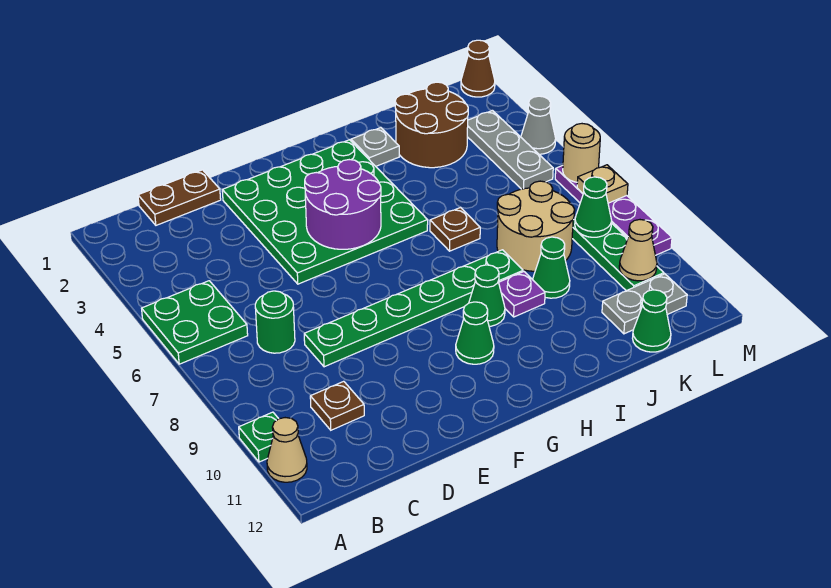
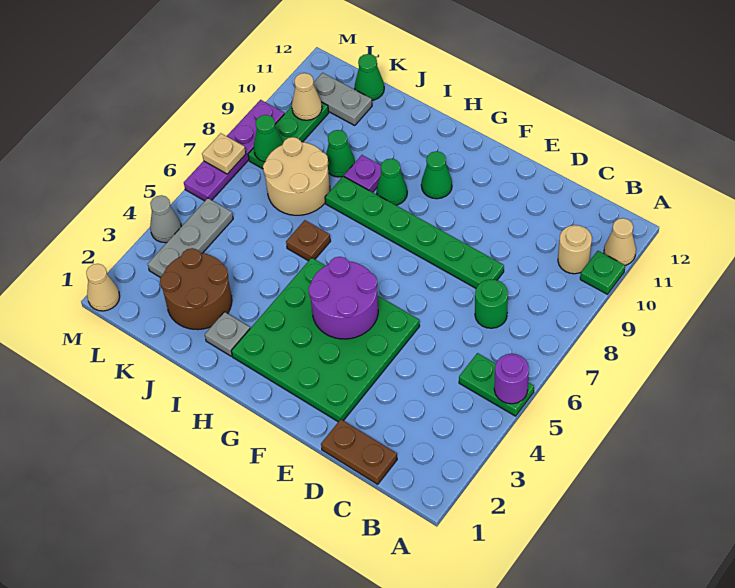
green 2x2 plate [142,281,248,364] -> green 1x2 plate [459,353,534,416]
none -> purple 1x1 round brick [494,354,529,404]
brown 1x1 plate [310,381,364,430] -> none
brown 1x1 cone [461,40,495,97] -> tan 1x1 cone [86,264,120,311]
tan 1x1 round brick [563,124,600,182] -> tan 1x1 round brick moved to [558,225,592,274]

